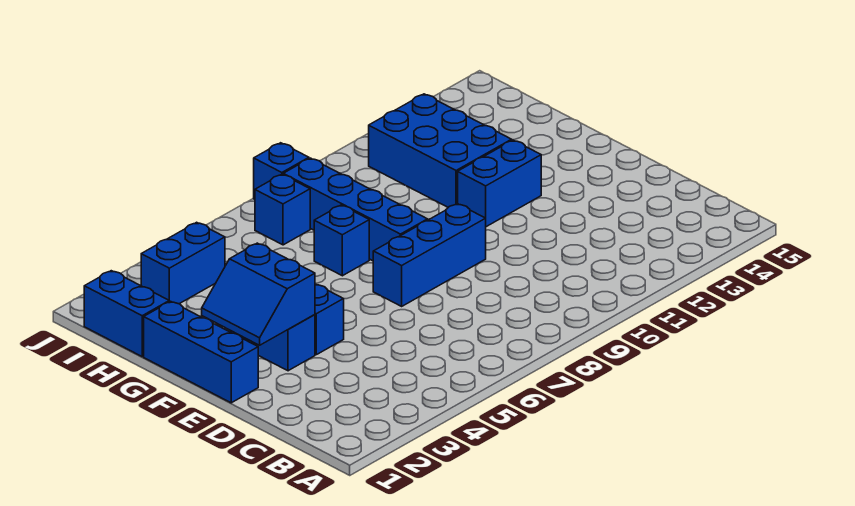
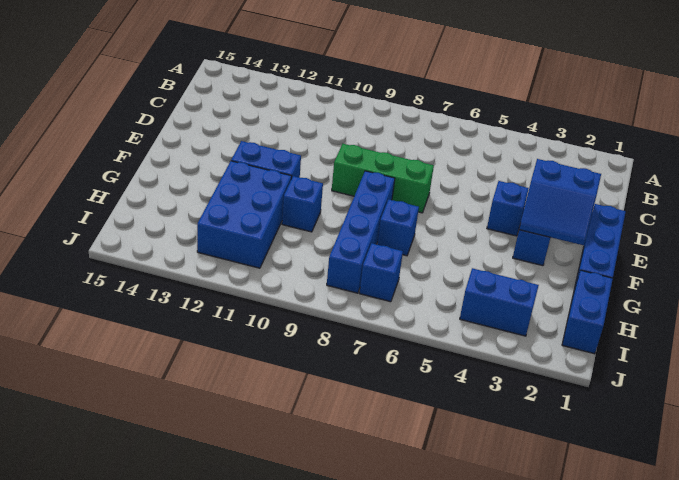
blue 2x2 slope [202,243,315,345] -> blue 2x2 slope turned to [519,159,601,245]
blue 1x3 brick [373,204,486,306] -> green 1x3 brick [332,144,434,213]
blue 1x1 brick [254,143,309,199] -> blue 1x1 brick moved to [282,176,323,232]

